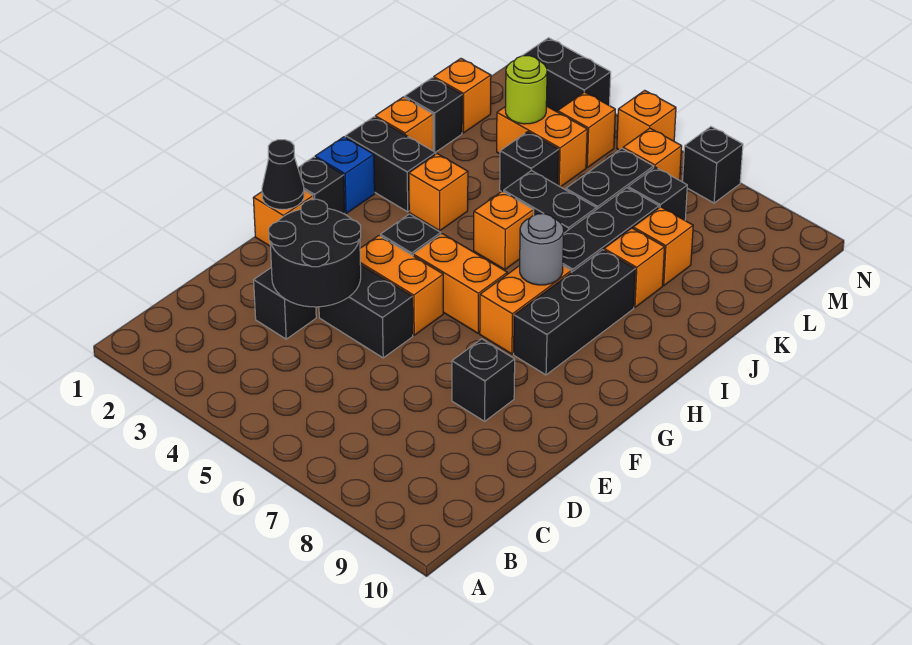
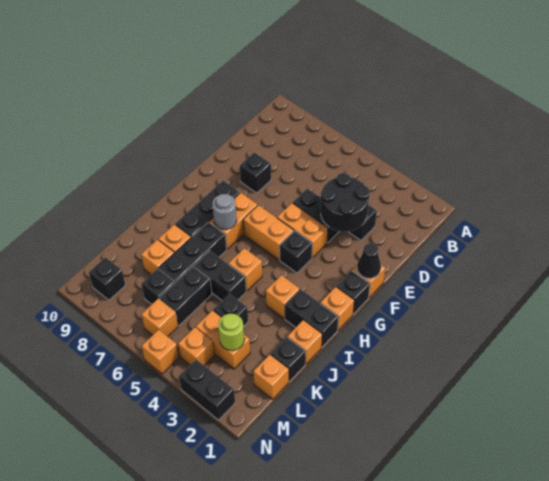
blue 1x1 brick [315,137,375,213] -> orange 1x1 brick [320,287,354,330]
black 1x1 brick [683,127,743,203] -> black 1x1 brick moved to [89,257,125,300]

